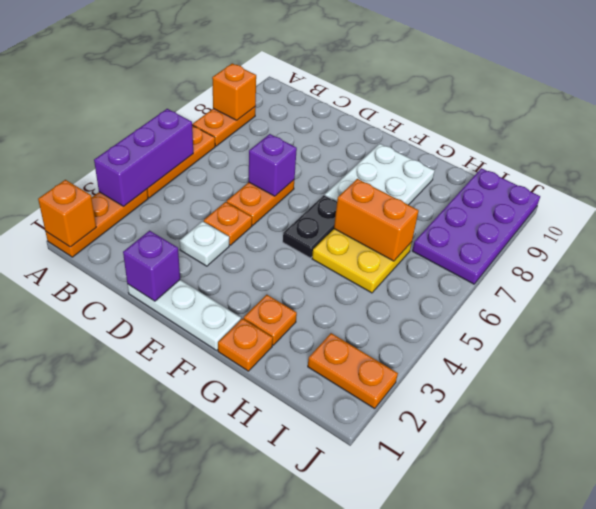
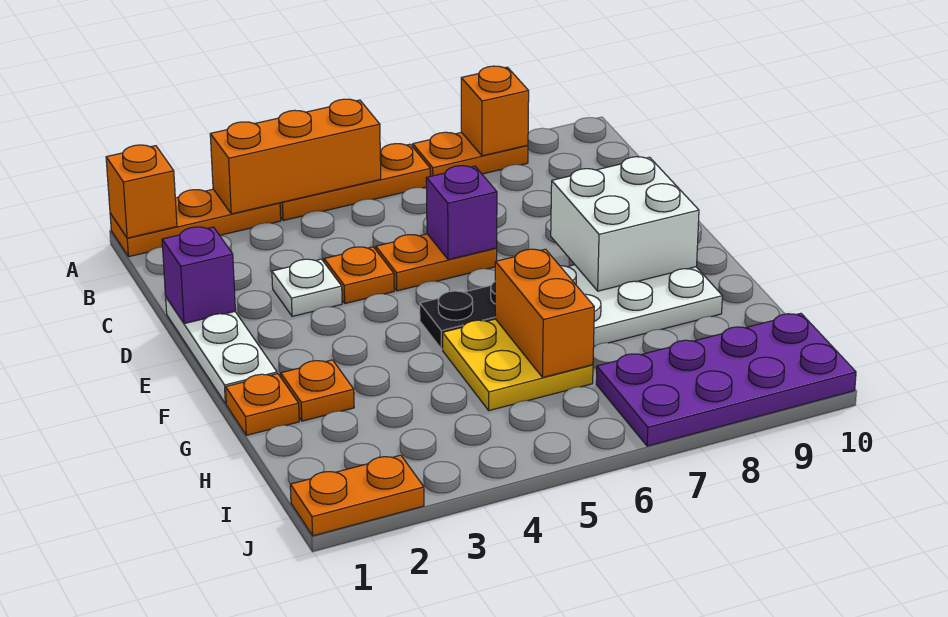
purple 1x3 brick [94,109,193,206] -> orange 1x3 brick [210,99,381,214]
none -> white 2x2 brick [551,157,699,291]
orange 1x2 plate [308,333,398,409] -> orange 1x2 plate turned to [290,455,424,536]

